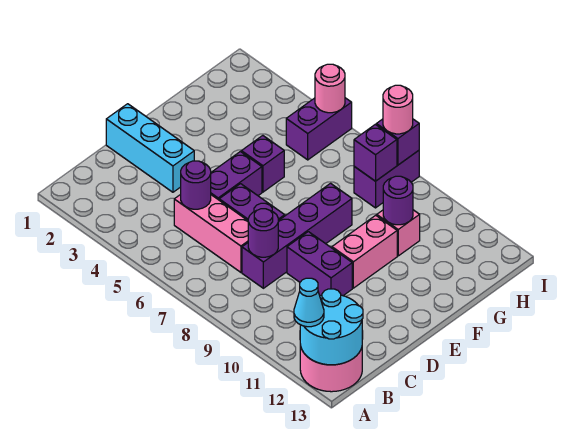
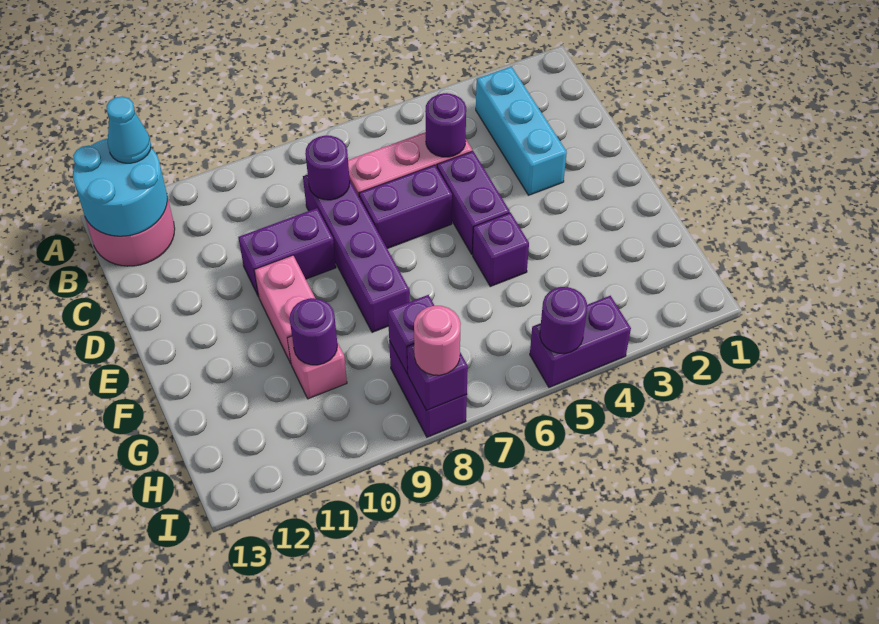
cyan 1x3 brick [106,104,194,192] -> cyan 1x3 brick turned to [476,67,567,195]
purple 1x2 brick [286,98,352,160] -> purple 1x2 brick turned to [530,296,631,387]
pink 1x1 round brick [315,64,345,113] -> purple 1x1 round brick [540,287,587,354]

